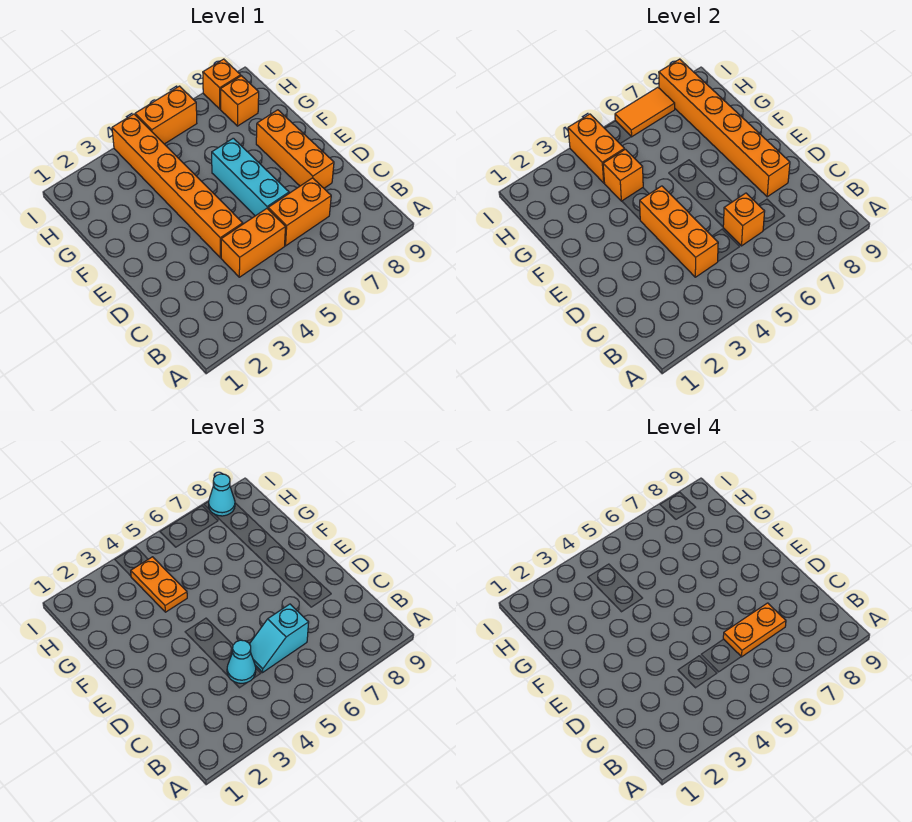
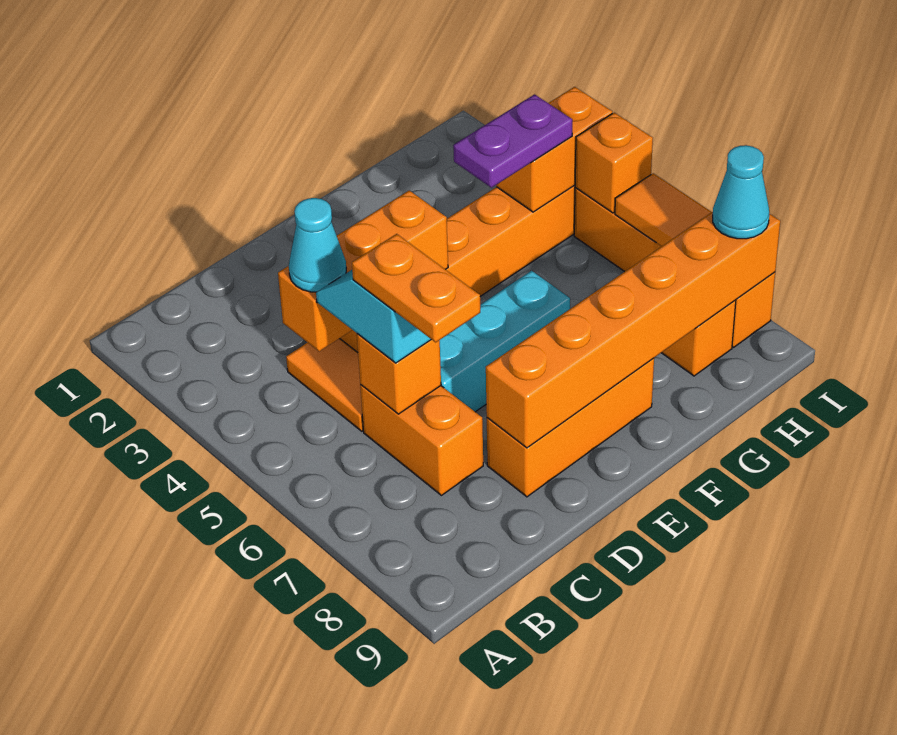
orange 1x2 brick [221,209,286,277] -> orange 1x2 tile [286,338,363,431]
orange 1x1 brick [603,149,643,201] -> orange 1x1 brick moved to [575,113,653,213]
orange 1x2 plate [131,557,187,612] -> purple 1x2 plate [453,94,572,188]

